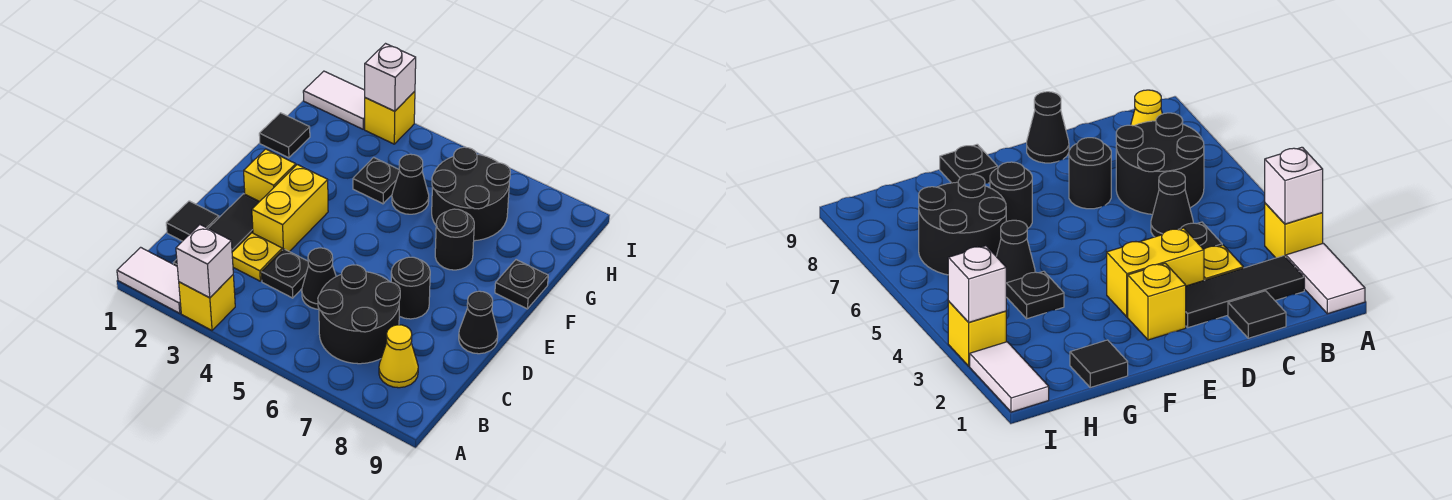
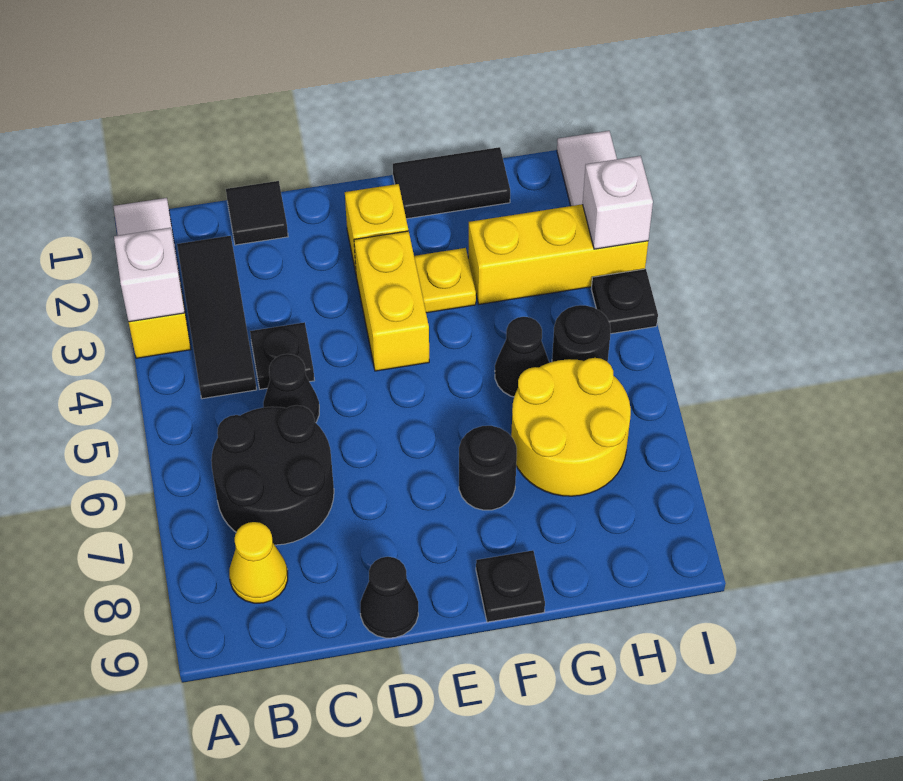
black 1x3 tile [173,194,259,266] -> black 1x3 tile turned to [177,236,257,399]
yellow 1x1 plate [232,233,282,281] -> yellow 1x1 plate moved to [414,248,476,313]
yellow 1x2 brick [252,165,328,252] -> yellow 1x2 brick turned to [354,231,429,371]
black 1x1 round brick [391,257,430,319] -> black 1x1 round brick moved to [552,305,611,362]
black 1x1 tile [259,113,310,158] -> black 1x2 tile [393,147,510,219]
black 1x1 plate [353,157,400,204] -> black 1x1 plate moved to [591,269,658,334]
black 2x2 round brick [432,147,510,241] -> yellow 2x2 round brick [511,358,631,496]
yellow 1x1 brick [365,91,415,144] -> yellow 1x3 brick [468,204,648,304]

